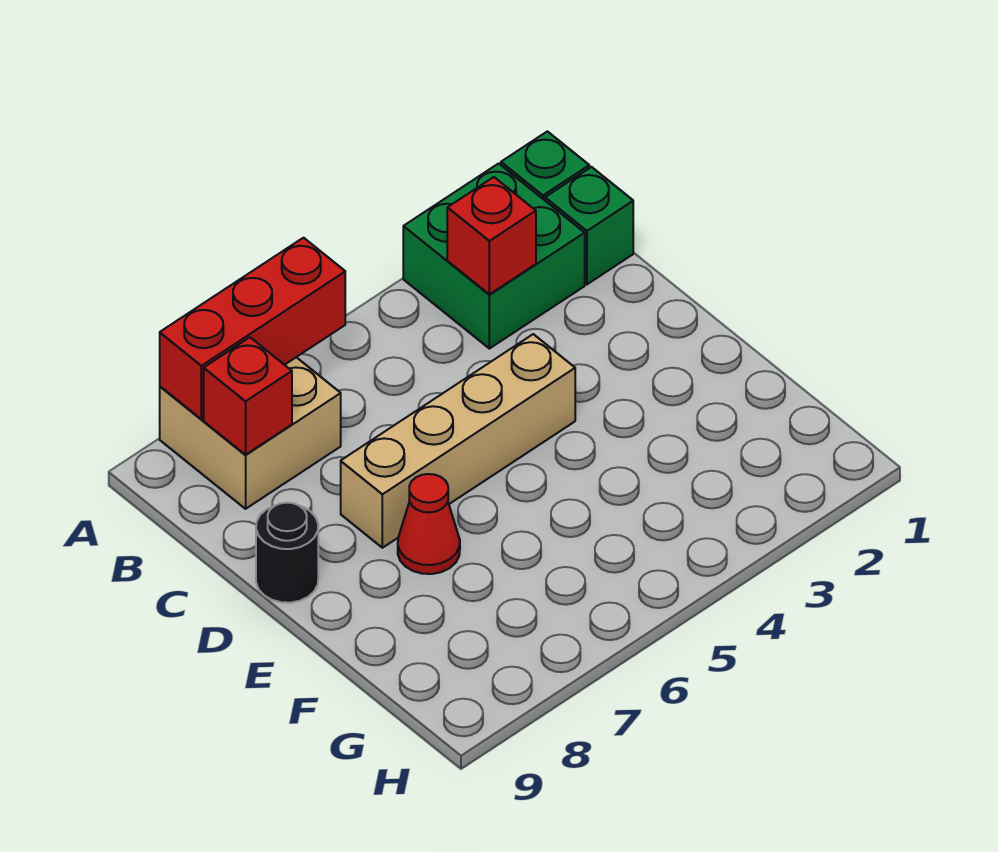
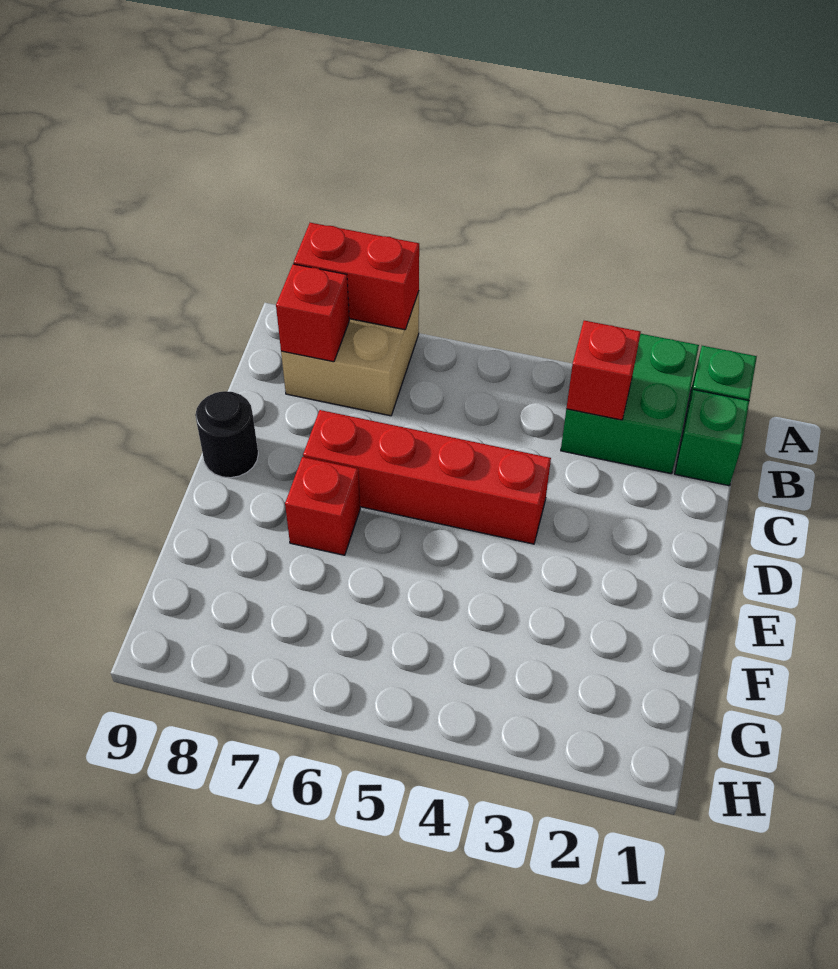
red 1x3 brick [160,238,345,419] -> red 1x2 brick [294,223,419,330]
tan 1x4 brick [341,334,575,548] -> red 1x4 brick [303,410,551,544]
red 1x1 cone [398,474,460,574] -> red 1x1 brick [285,457,360,555]

